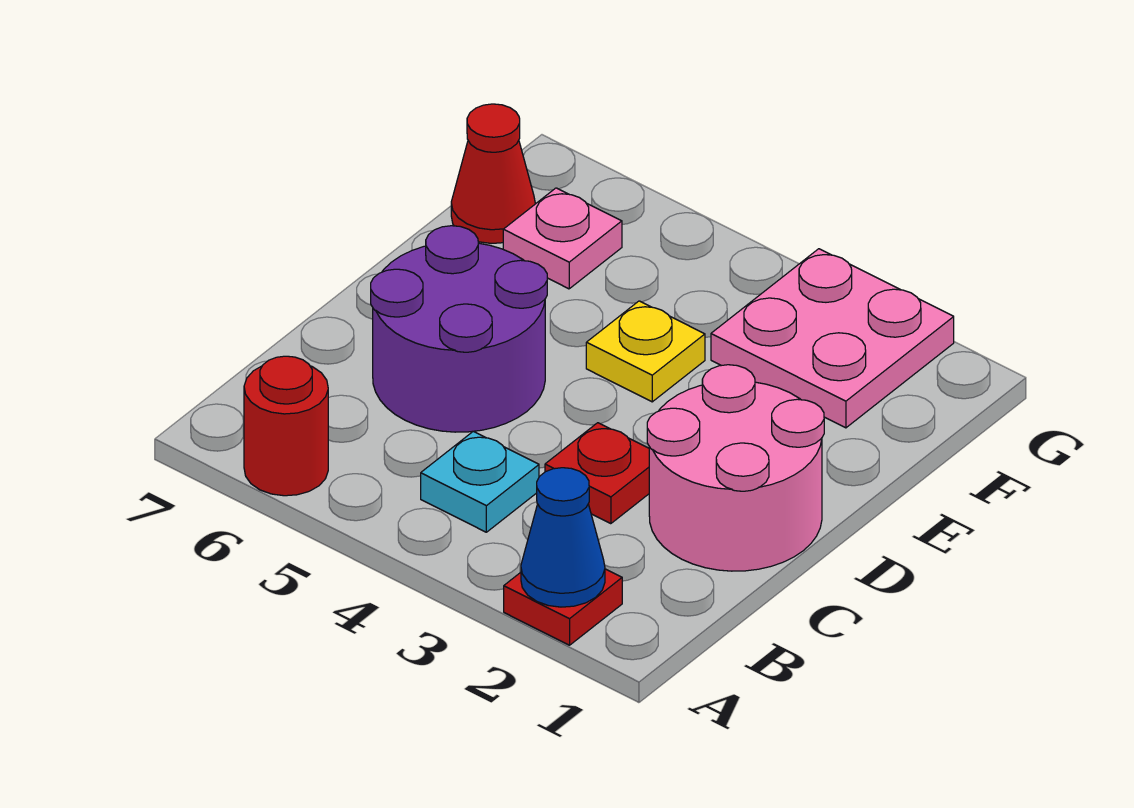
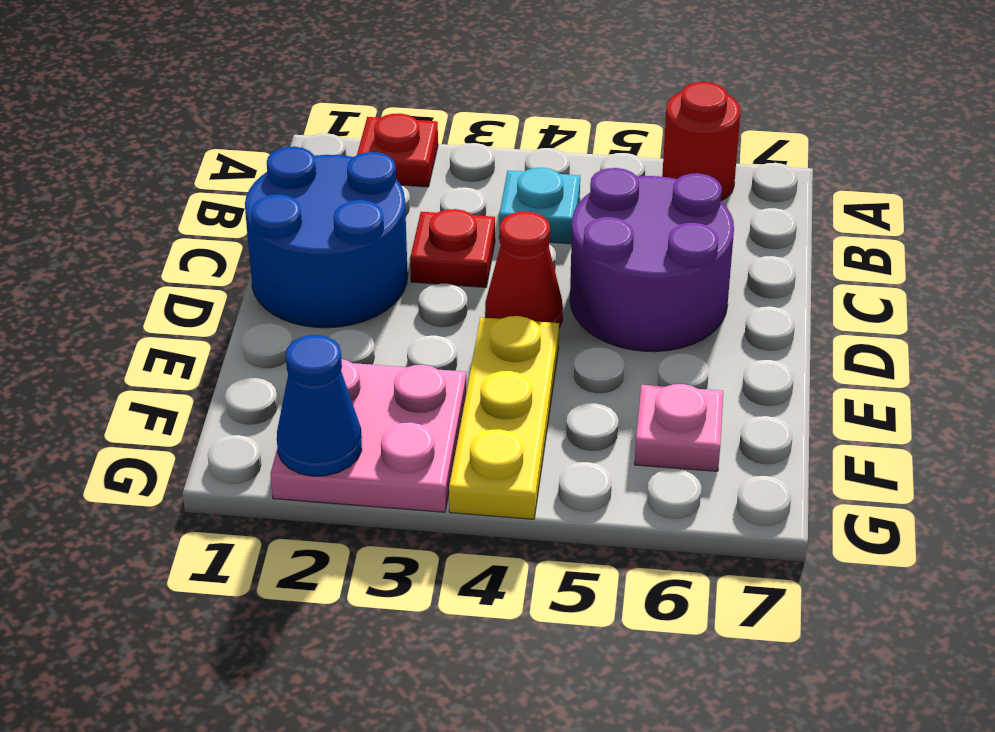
blue 1x1 cone [521,468,605,607] -> blue 1x1 cone moved to [277,335,362,476]
pink 2x2 round brick [647,365,824,571] -> blue 2x2 round brick [245,147,408,328]
yellow 1x1 plate [586,301,705,402] -> yellow 1x3 plate [449,316,559,519]
red 1x1 cone [451,104,535,243] -> red 1x1 cone moved to [485,212,563,328]

